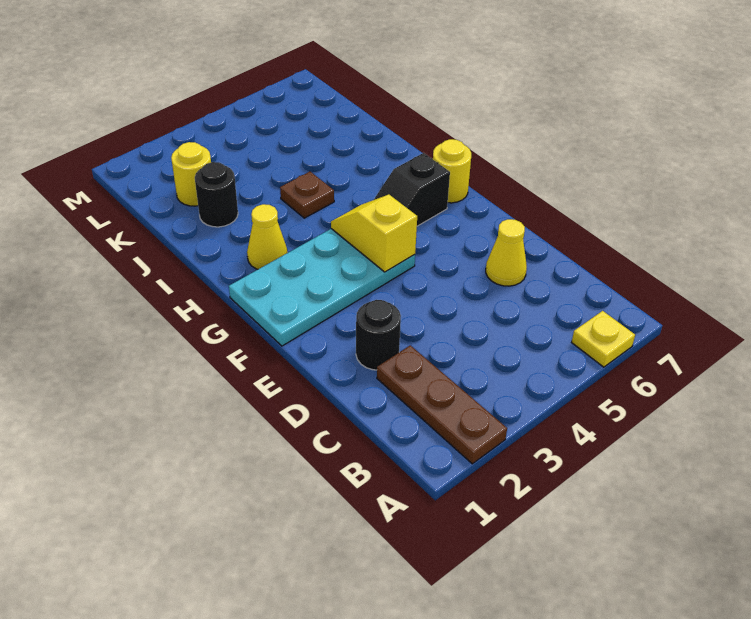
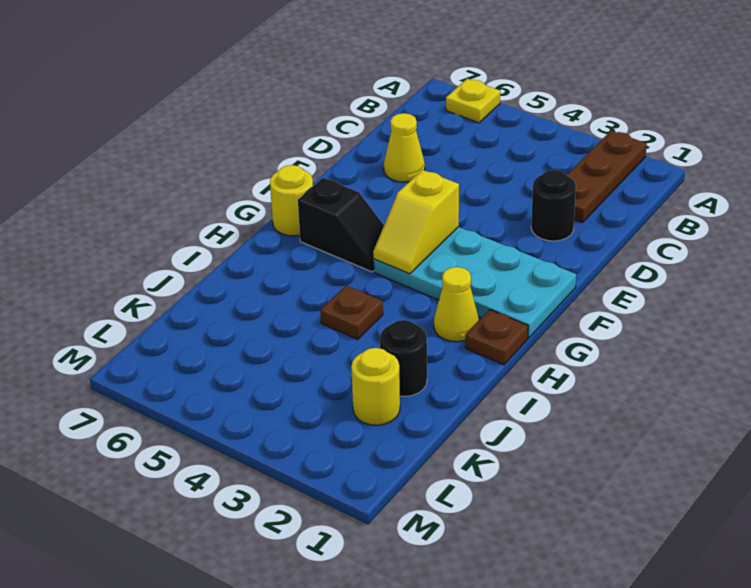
none -> brown 1x1 plate [465,310,528,365]

